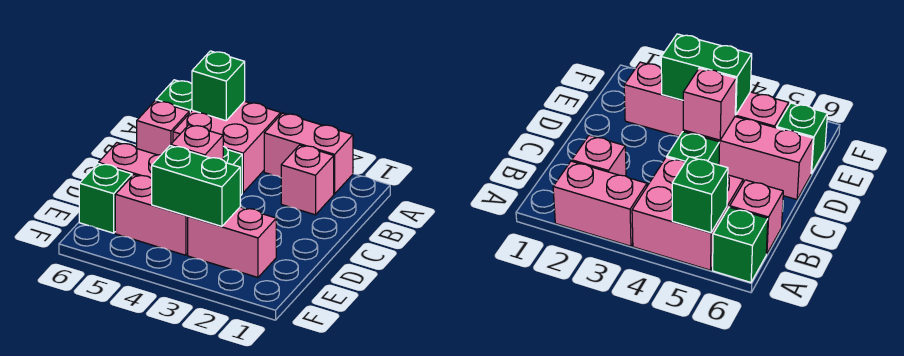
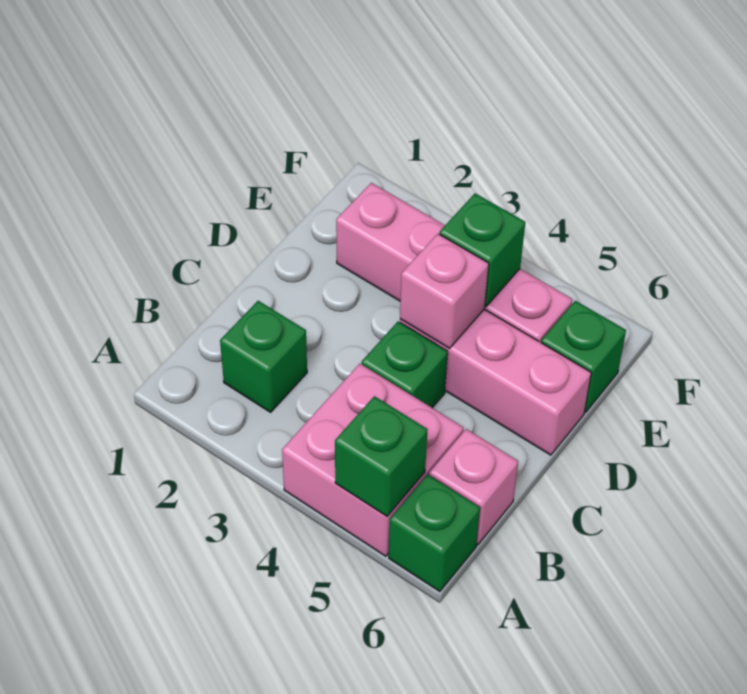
pink 1x2 brick [264,113,353,194] -> none
pink 1x1 brick [281,145,334,215] -> green 1x1 brick [220,301,307,412]
green 1x2 brick [152,146,240,227] -> green 1x1 brick [440,193,525,306]

